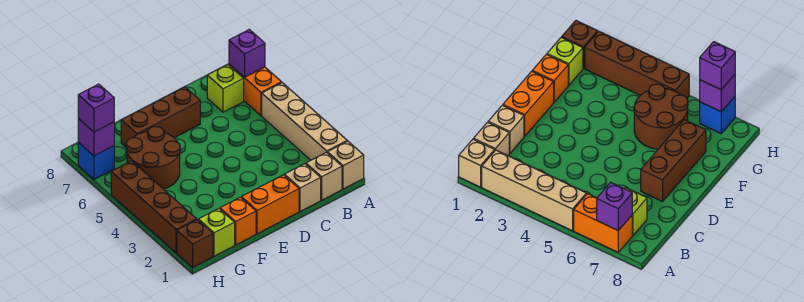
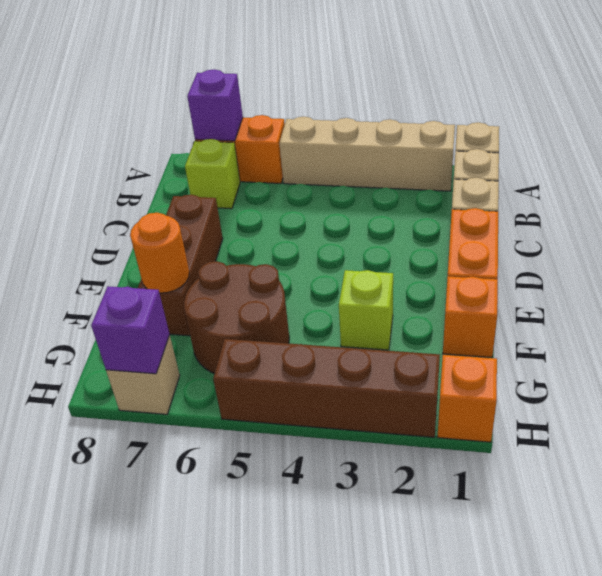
none -> orange 1x1 round brick [130,213,189,293]
lime 1x1 brick [198,208,235,256] -> lime 1x1 brick moved to [339,270,393,350]
brown 1x1 brick [177,220,213,267] -> orange 1x1 brick [437,355,497,442]
blue 1x1 brick [78,142,114,179] -> tan 1x1 brick [106,335,180,414]
purple 1x1 brick [78,84,114,132] -> none

